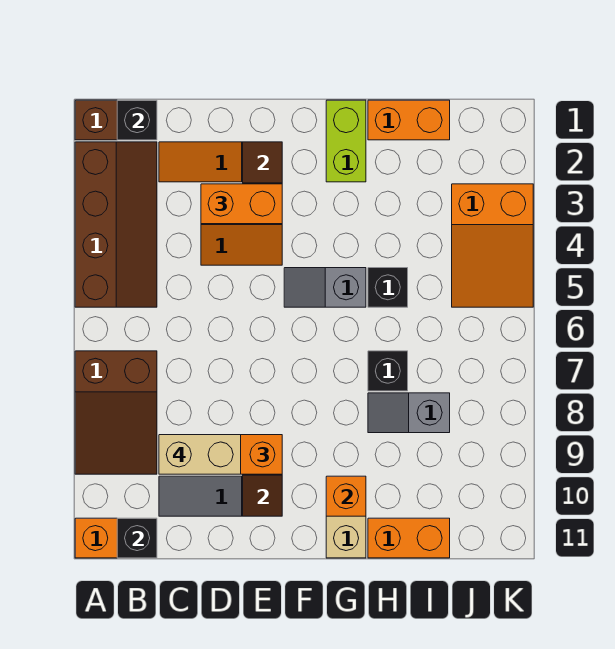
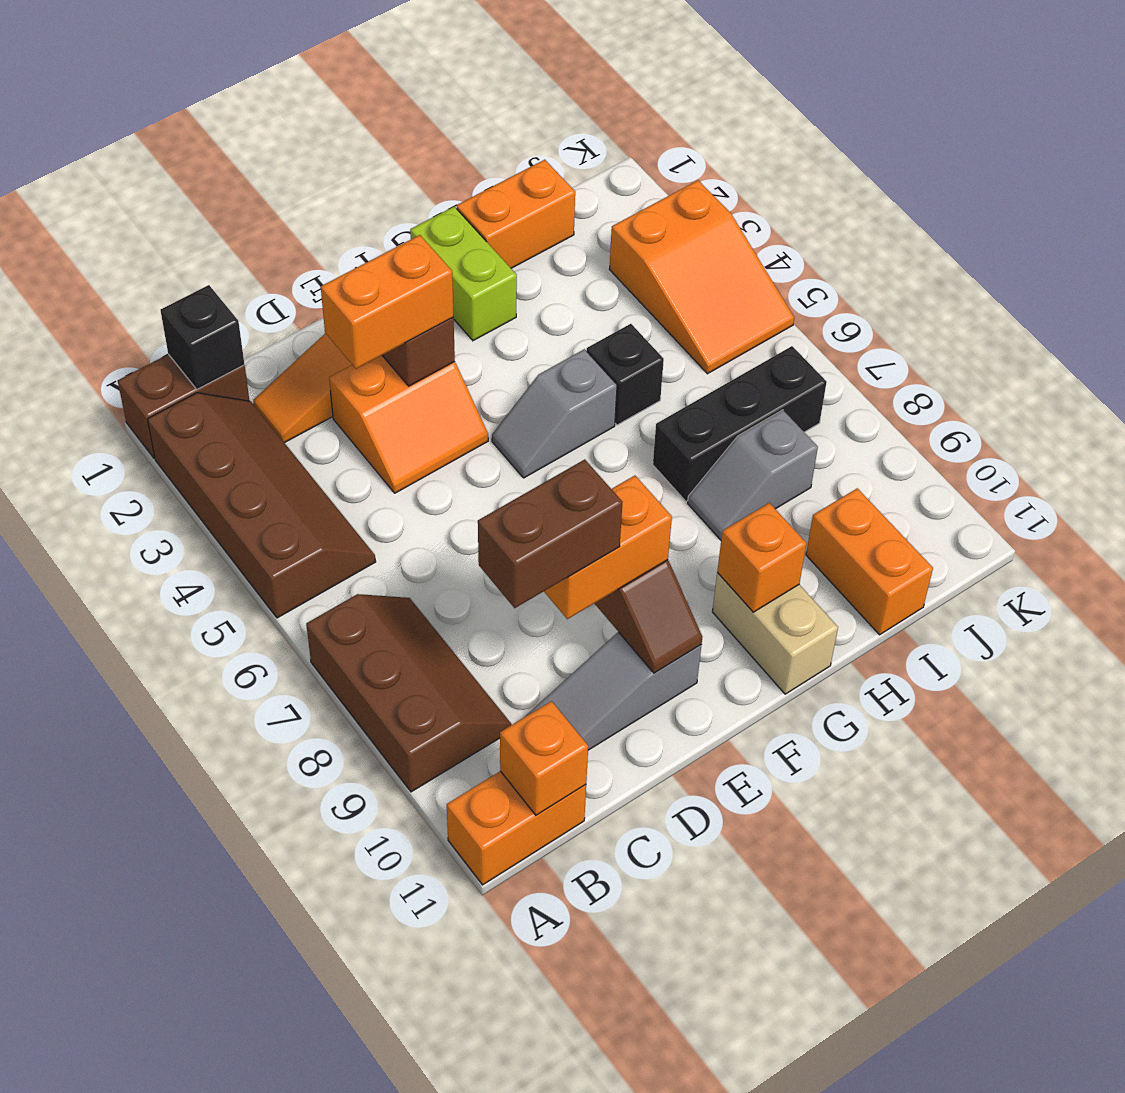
brown 2x3 slope [75,351,157,474] -> brown 2x3 slope turned to [306,594,512,792]
black 1x1 brick [117,518,157,558] -> orange 1x1 brick [500,701,588,815]
tan 1x2 brick [159,435,241,474] -> brown 1x2 brick [478,459,622,608]
black 1x1 brick [368,351,408,391] -> black 1x3 brick [653,346,827,501]
orange 1x2 brick [368,518,450,558] -> orange 1x2 brick turned to [806,488,933,635]

